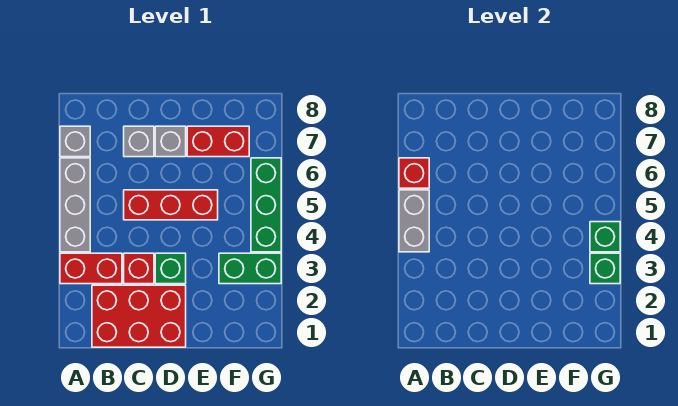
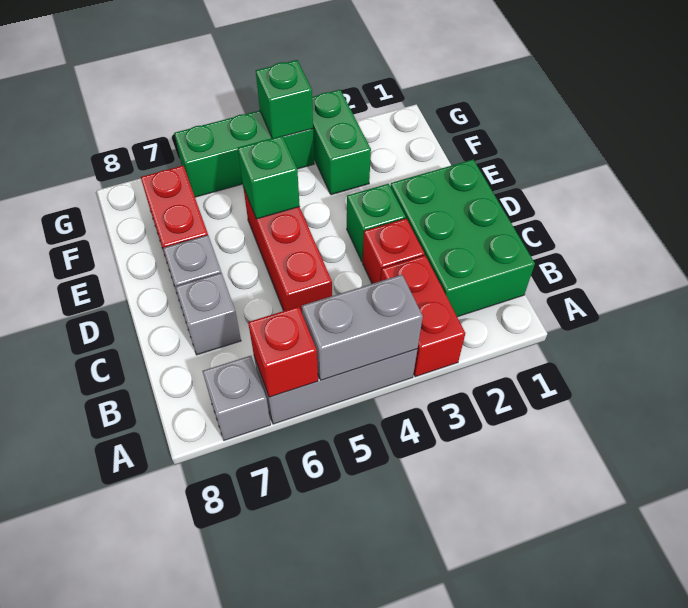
red 2x3 brick [92,285,186,347] -> green 2x3 brick [390,160,535,317]
green 1x1 brick [590,253,620,284] -> green 1x1 brick moved to [238,136,300,219]

